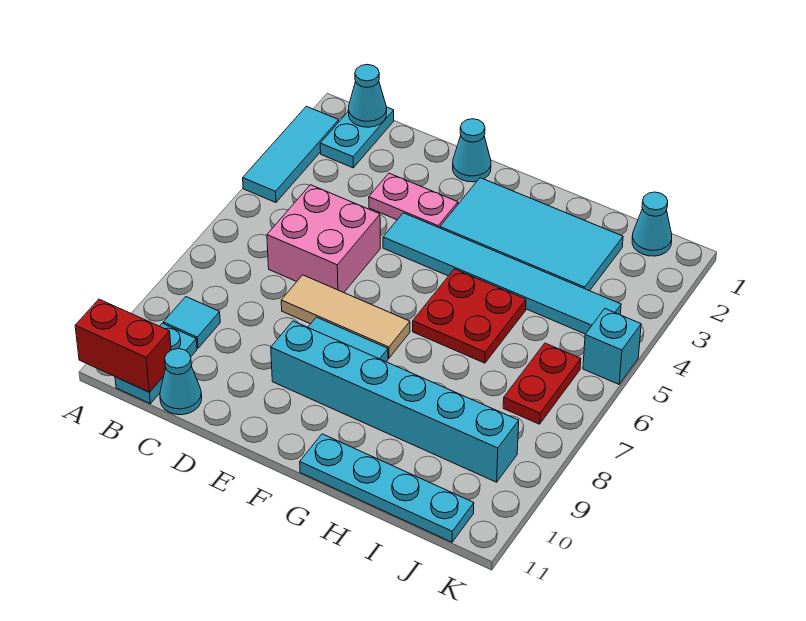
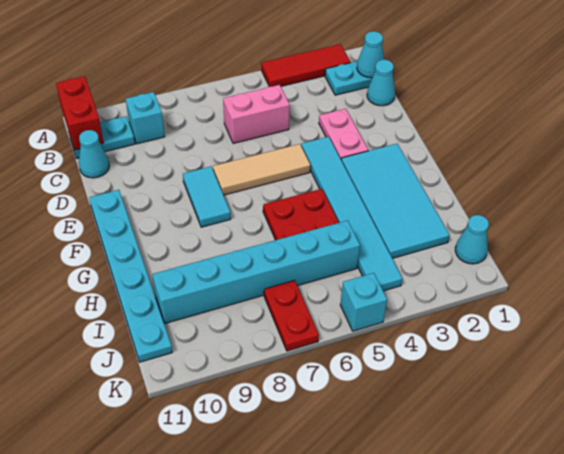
cyan 1x3 tile [243,106,339,203] -> red 1x3 tile [261,44,351,87]
cyan 1x1 tile [163,297,220,348] -> cyan 1x1 brick [126,92,164,144]
pink 2x2 brick [267,185,380,293] -> pink 1x2 brick [223,85,290,143]
tan 1x3 tile [281,275,410,358] -> tan 1x3 tile turned to [213,144,310,195]
cyan 1x1 cone [453,119,491,182] -> cyan 1x1 cone moved to [367,60,395,106]
cyan 1x6 brick [271,321,519,482] -> cyan 1x6 brick turned to [152,220,360,324]
cyan 1x4 plate [300,434,474,542] -> cyan 1x6 plate [89,190,172,362]
red 1x2 plate [503,343,581,424] -> red 1x2 plate turned to [264,280,319,351]

